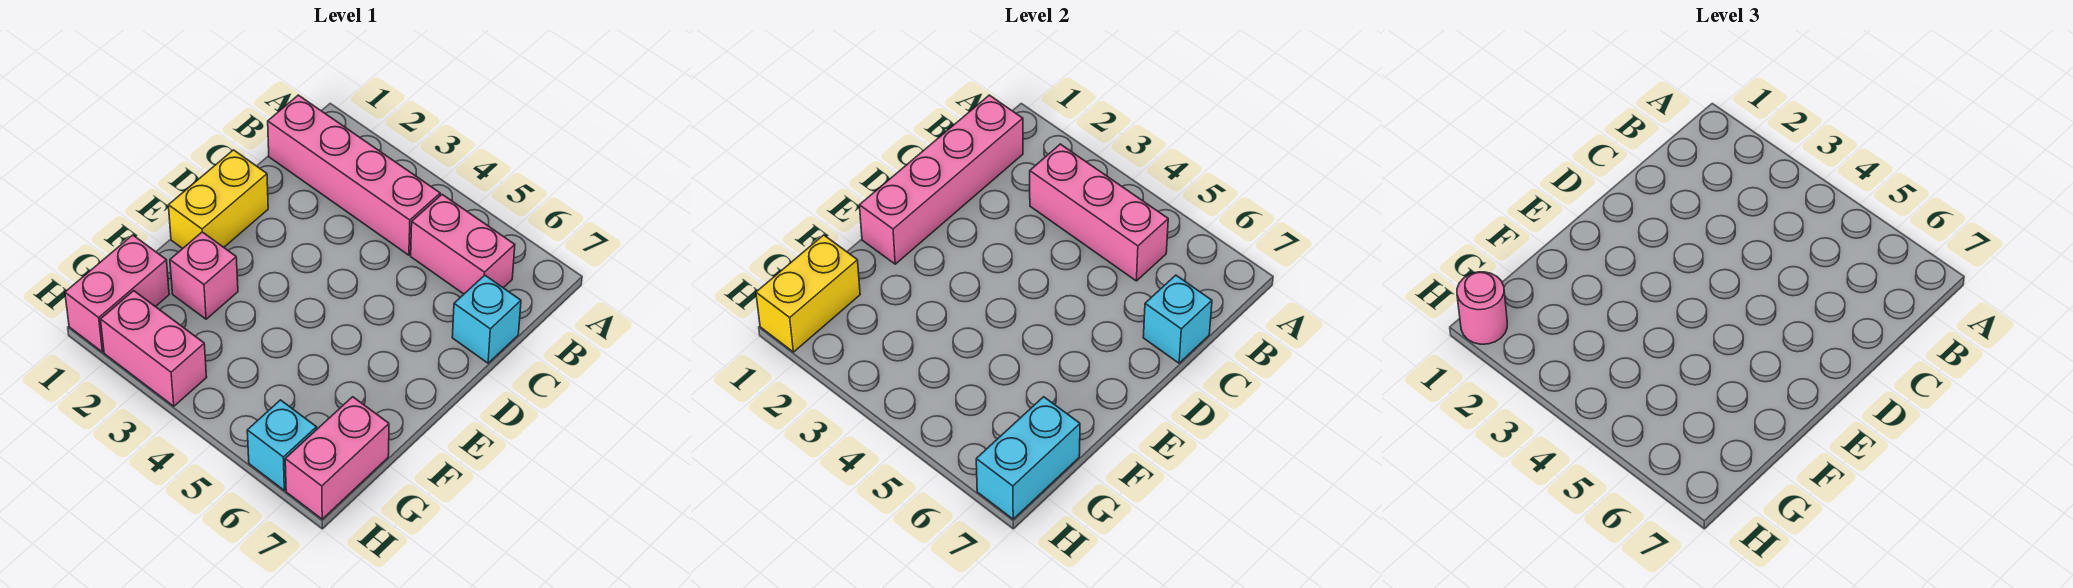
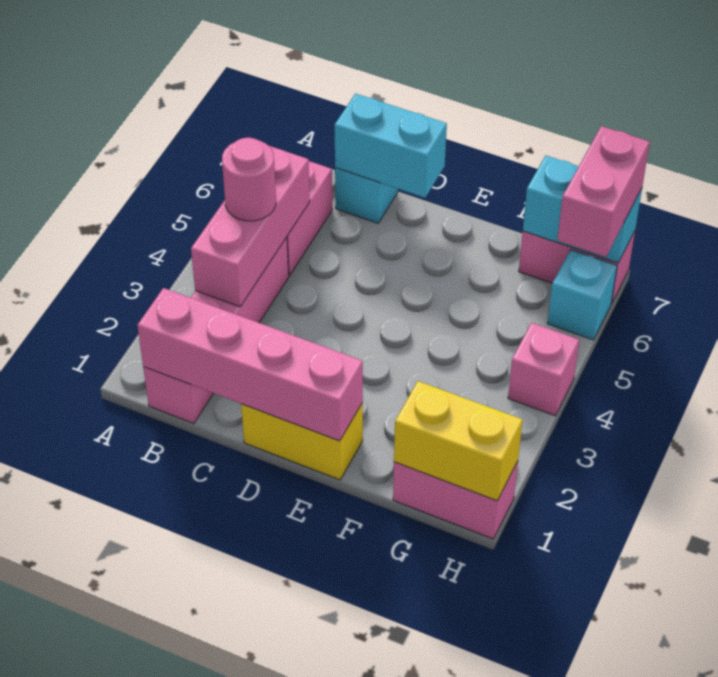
cyan 1x1 brick [1143,275,1212,363] -> cyan 1x2 brick [334,94,447,198]
pink 1x1 brick [170,232,238,319] -> pink 1x1 brick moved to [508,323,579,416]
pink 1x1 round brick [1457,272,1507,344] -> pink 1x1 round brick moved to [222,138,276,221]
pink 1x2 brick [101,291,207,406] -> pink 1x2 brick moved to [557,126,650,257]

